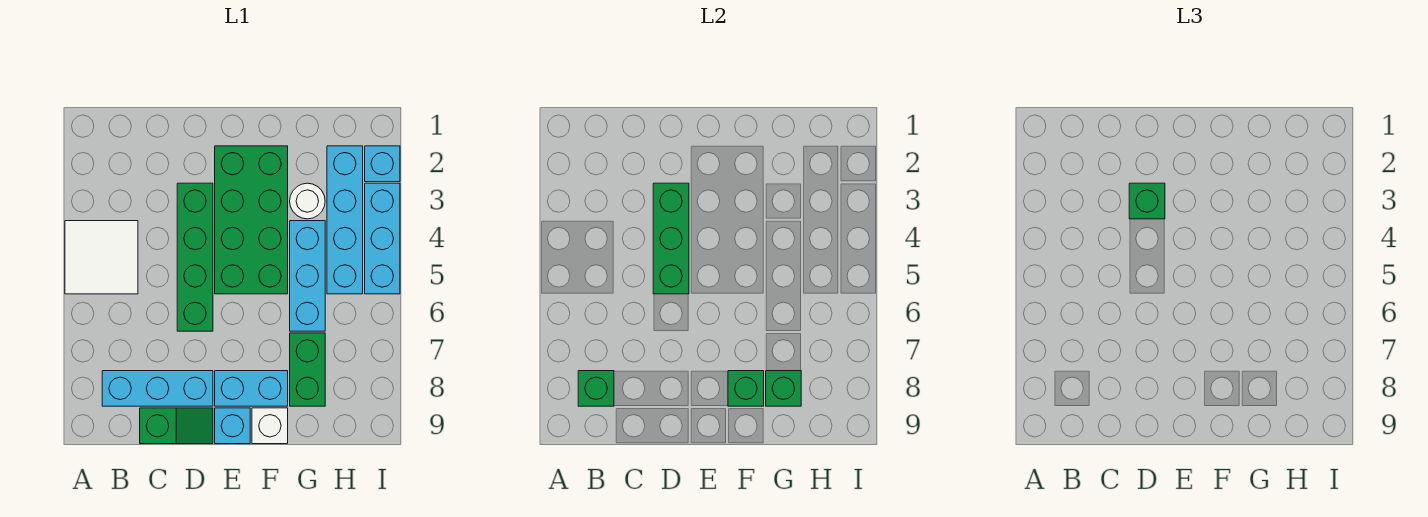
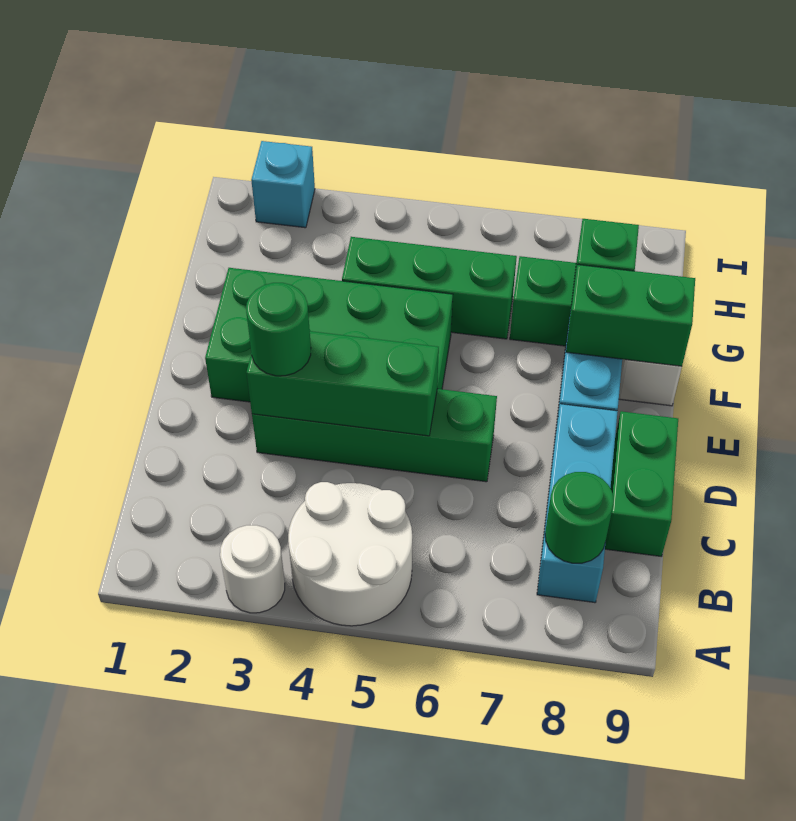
white 2x2 tile [65,221,138,294] -> white 2x2 round brick [288,482,412,626]
green 1x1 brick [578,371,614,406] -> green 1x1 round brick [545,472,614,563]
green 1x2 slope [140,408,213,444] -> green 1x2 brick [605,411,678,556]
green 1x1 brick [1129,183,1165,219] -> green 1x1 round brick [246,283,311,376]
cyan 1x1 brick [215,408,250,444] -> none
green 1x1 brick [728,371,764,406] -> green 1x2 brick [566,265,695,366]
white 1x1 round brick [290,183,325,219] -> white 1x1 round brick moved to [220,525,285,613]
cyan 1x3 brick [290,221,325,331] -> green 1x3 brick [342,237,517,339]
cyan 1x4 brick [327,146,363,294] -> none
cyan 1x3 brick [365,183,400,294] -> none

